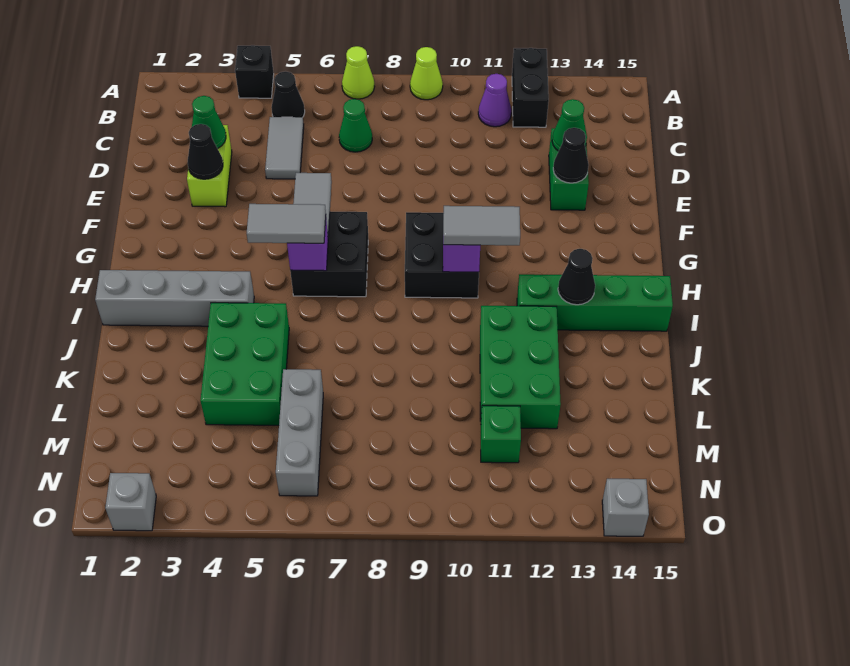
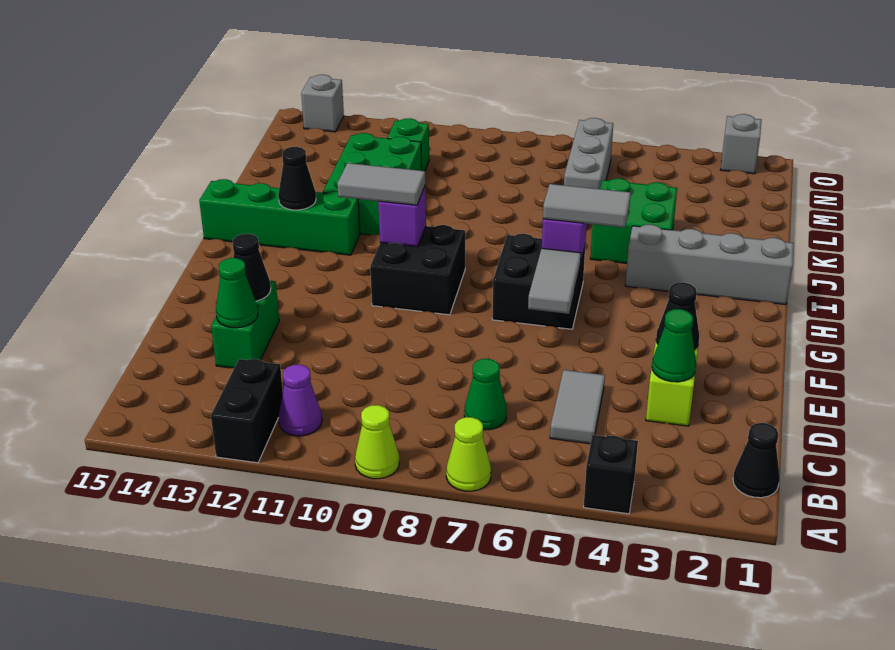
black 1x1 cone [271,72,305,117] -> black 1x1 cone moved to [733,423,780,498]
green 2x3 brick [200,303,289,425] -> green 2x2 brick [590,178,677,263]

